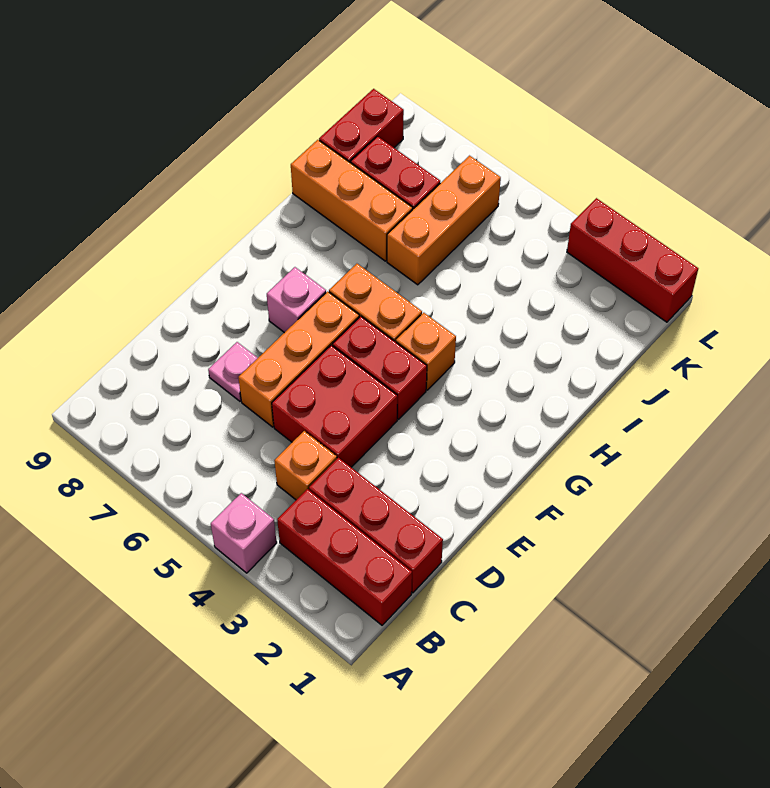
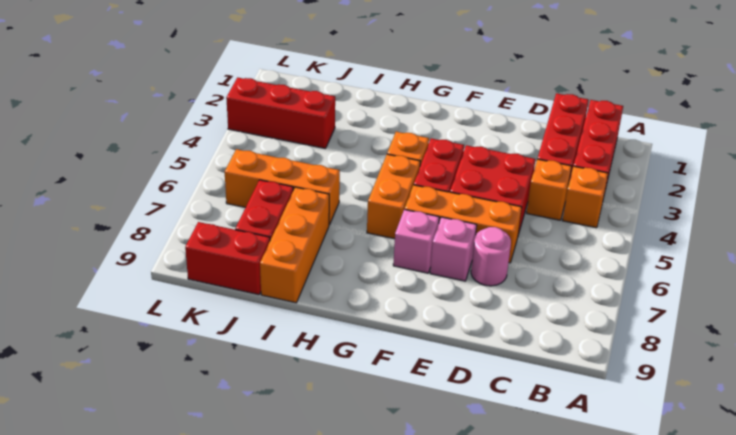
pink 1x1 brick [211,493,277,573] -> pink 1x1 brick moved to [430,217,477,281]
none -> orange 1x1 brick [562,166,608,228]
pink 1x1 plate [208,342,257,401] -> pink 1x1 round brick [471,227,511,286]
red 1x3 brick [567,198,698,322] -> red 1x3 brick turned to [226,78,335,148]

